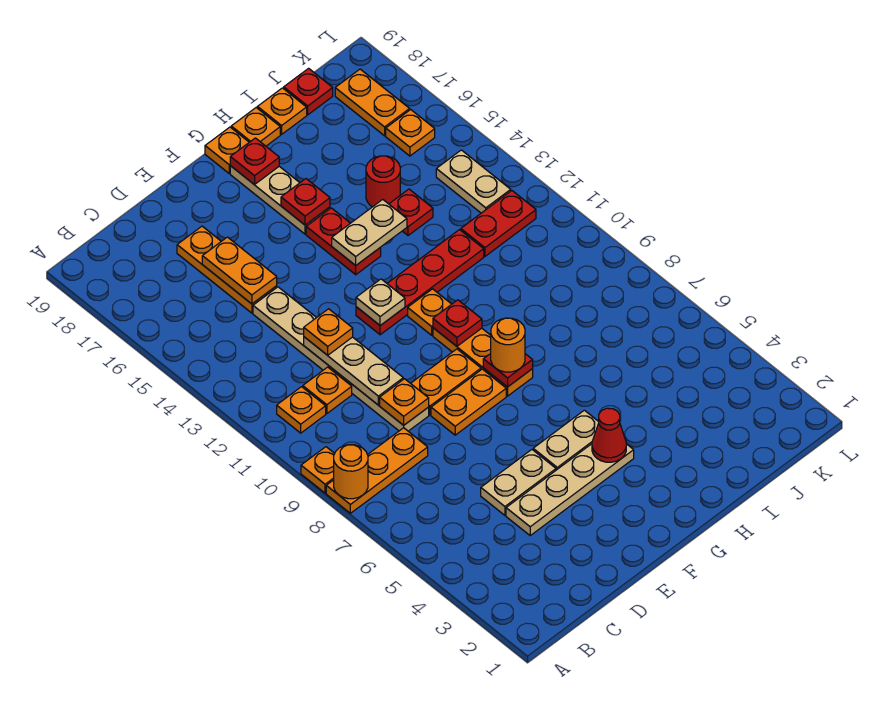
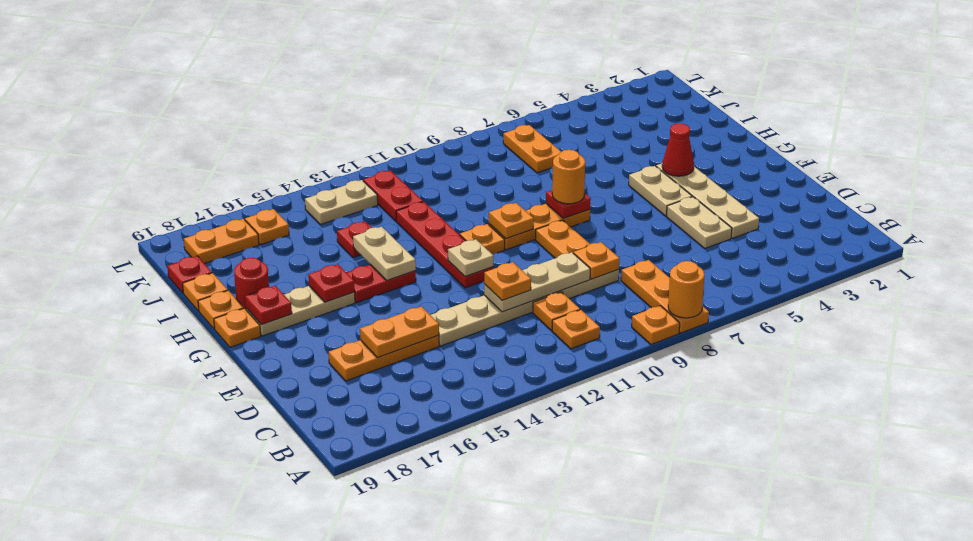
orange 1x2 plate [431,369,506,435] -> orange 1x2 plate moved to [503,125,561,173]
red 1x1 plate [433,300,482,346] -> orange 1x1 plate [489,203,534,239]
red 1x1 round brick [366,156,400,207] -> red 1x1 round brick moved to [234,258,269,309]

